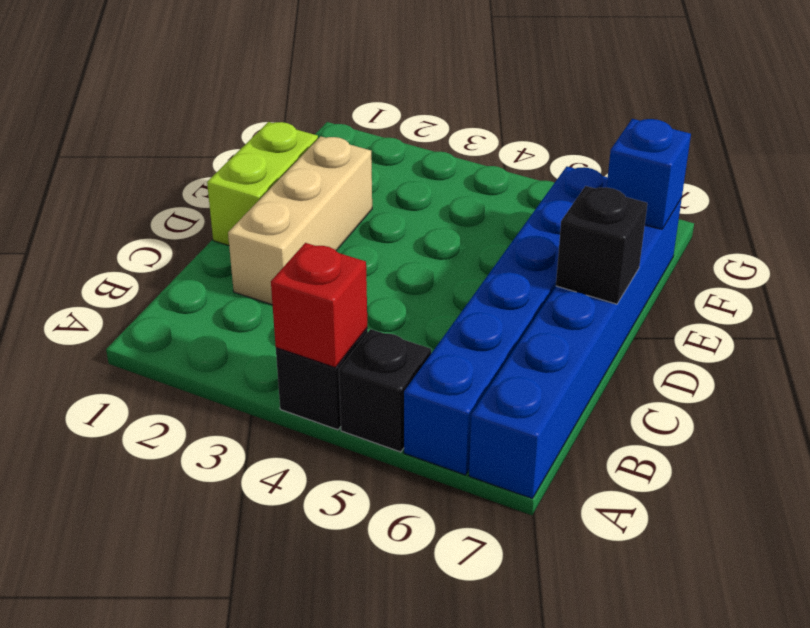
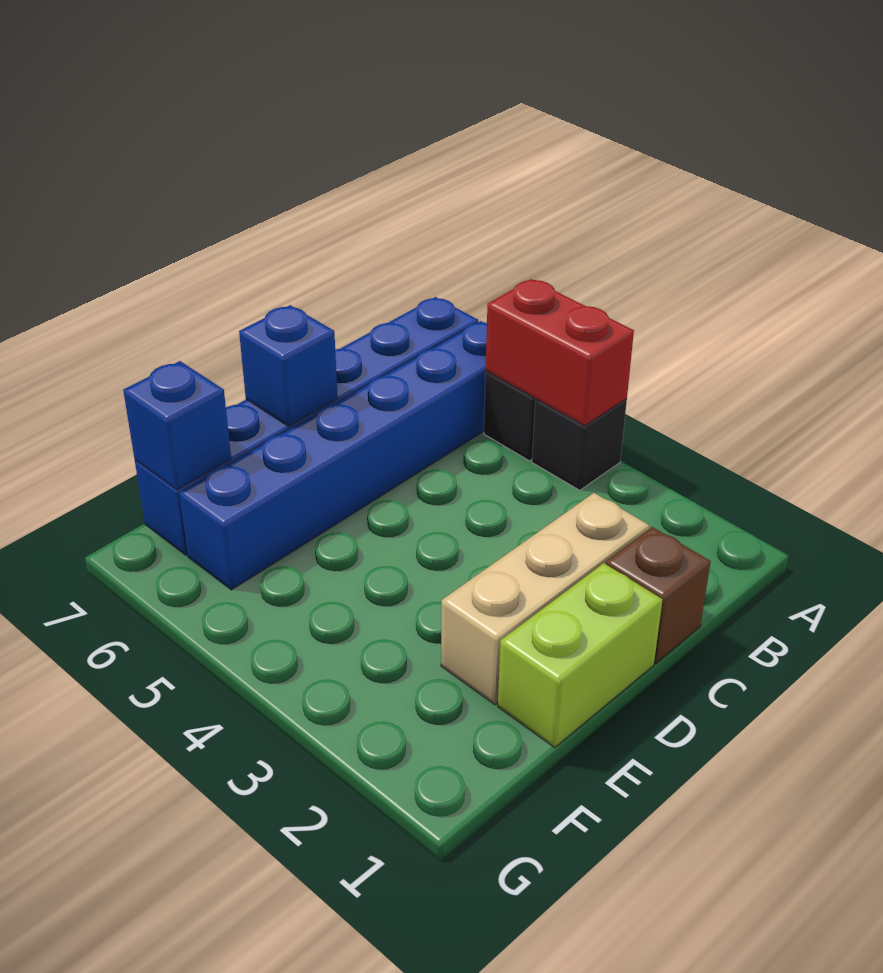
red 1x1 brick [271,243,367,368] -> red 1x2 brick [486,279,634,426]
none -> brown 1x1 brick [606,527,711,663]
black 1x1 brick [556,186,647,304] -> blue 1x1 brick [239,305,338,426]

